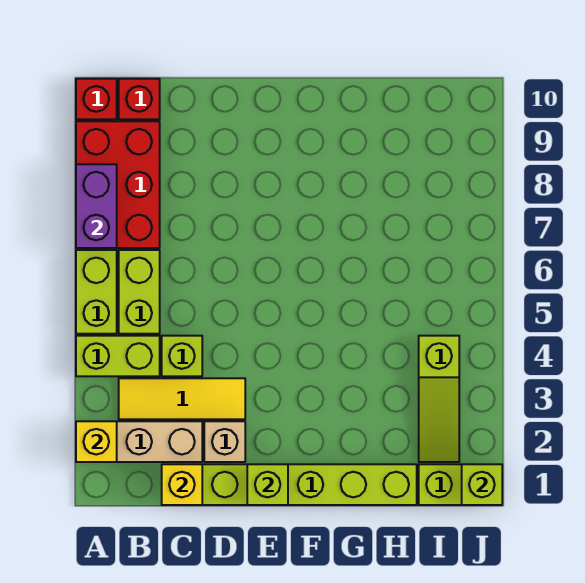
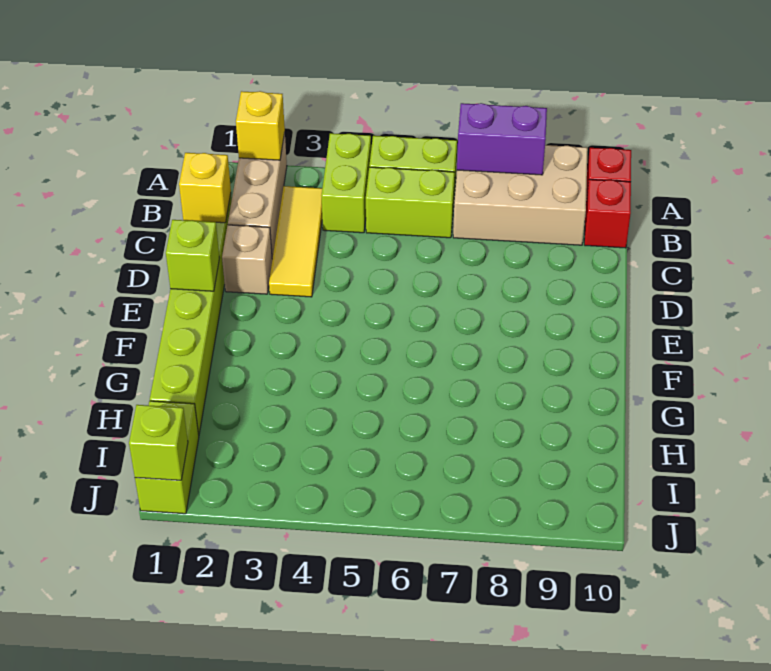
red 2x3 brick [76,121,160,248] -> tan 2x3 brick [453,145,588,245]
lime 1x1 brick [162,336,202,376] -> none
lime 1x3 slope [419,336,459,462] -> none

